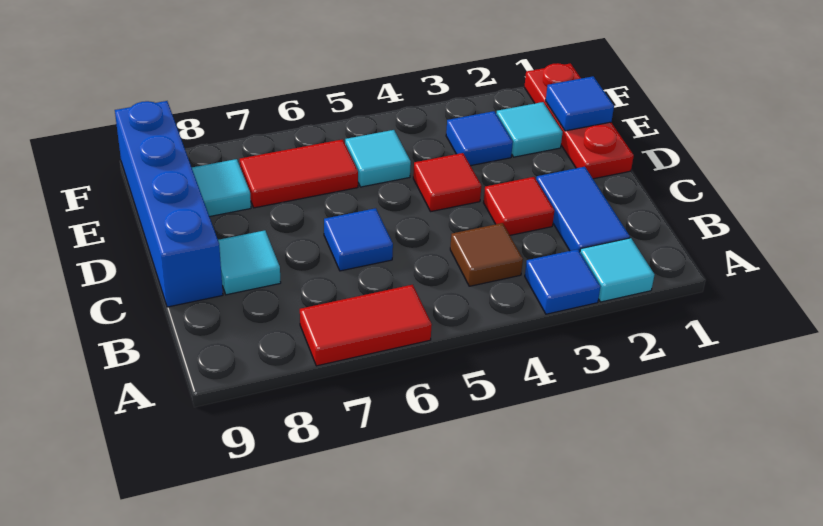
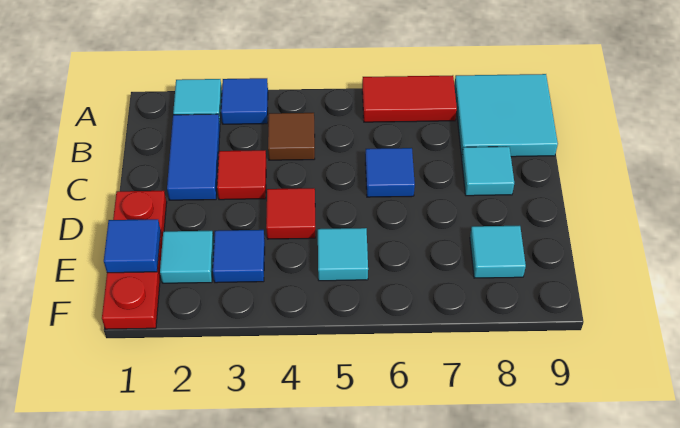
none -> cyan 2x2 tile [454,74,558,157]
blue 1x4 brick [115,101,223,307] -> none
red 1x2 tile [240,139,358,208] -> none

